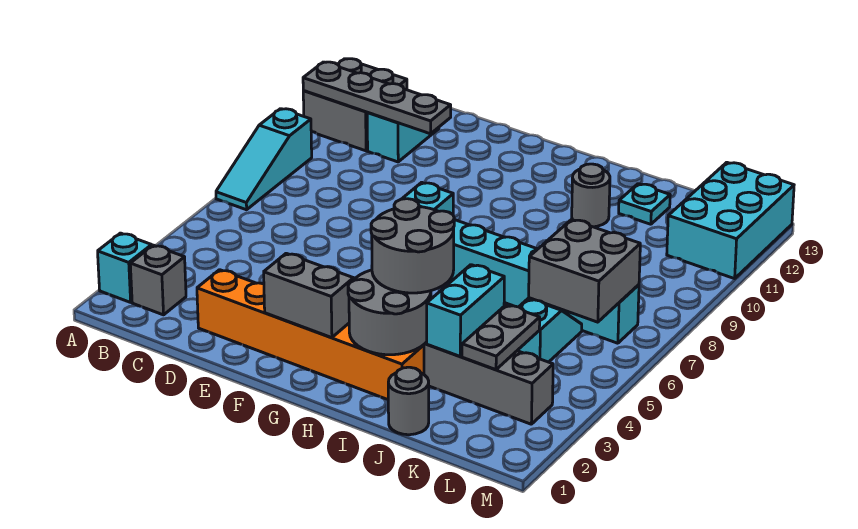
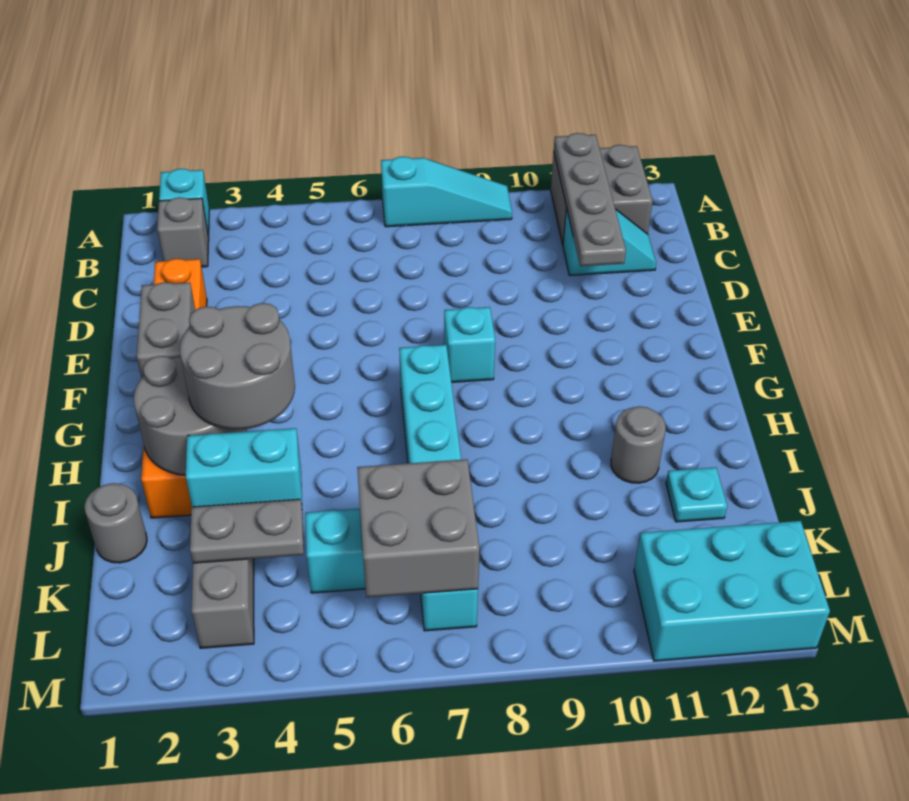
cyan 1x3 slope [216,109,312,210] -> cyan 1x3 slope turned to [381,157,512,227]

